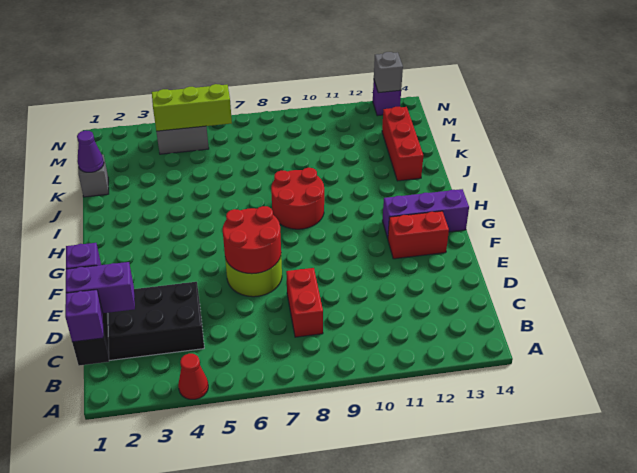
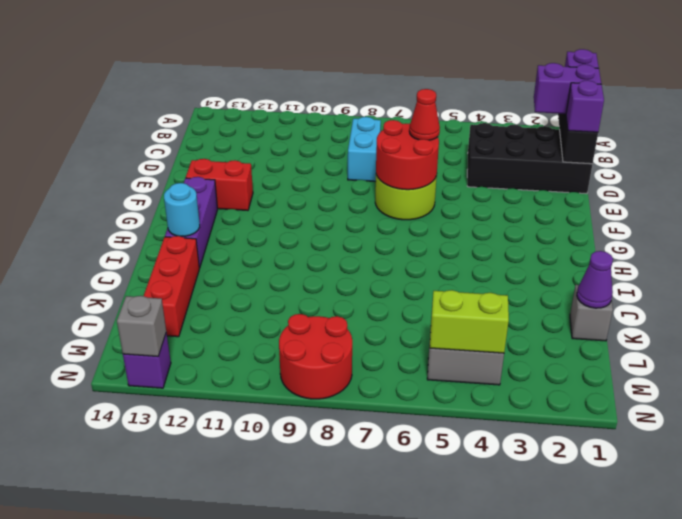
red 1x1 cone [178,354,208,399] -> red 1x1 cone moved to [409,89,440,140]
red 1x2 brick [286,268,323,337] -> cyan 1x2 brick [348,117,381,182]
purple 1x3 brick [382,189,469,238] -> purple 1x3 brick turned to [165,177,218,268]
red 2x2 round brick [271,168,324,229] -> red 2x2 round brick moved to [279,314,352,399]
none -> cyan 1x1 round brick [164,183,200,236]
lime 1x3 brick [152,84,232,131] -> lime 1x2 brick [430,290,509,353]

